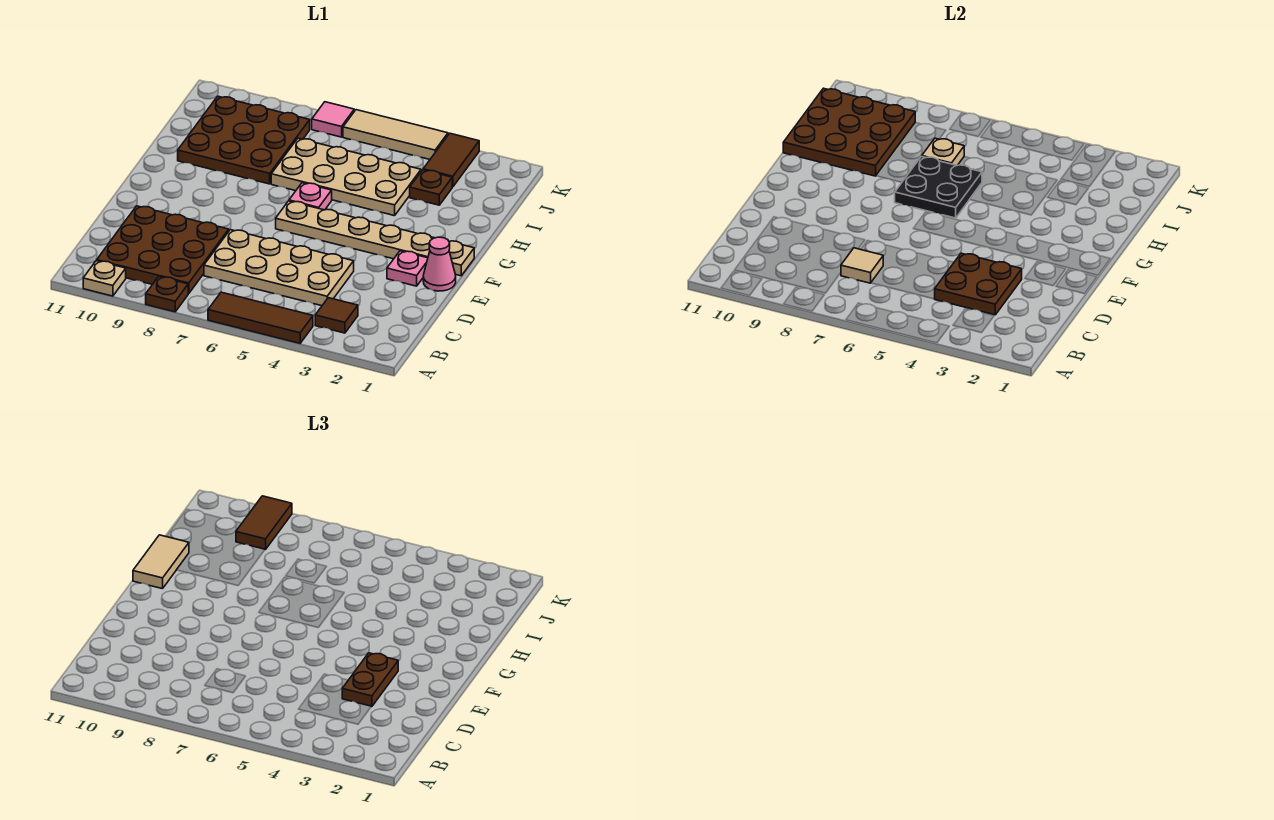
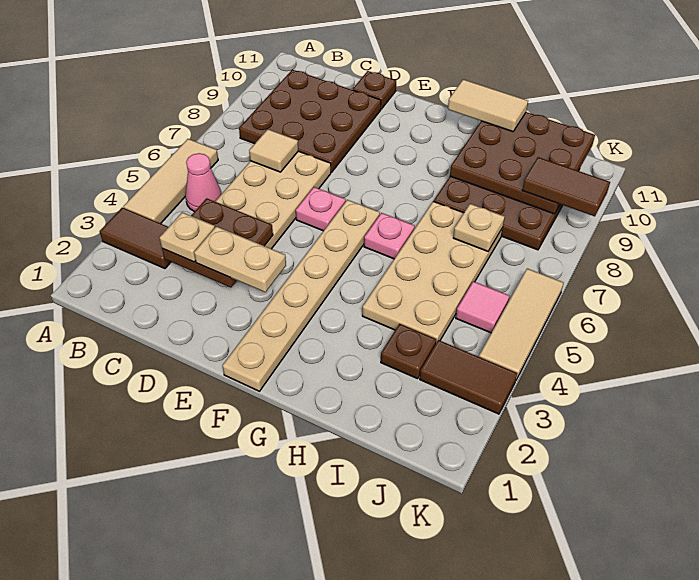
brown 1x3 tile [208,292,313,343] -> tan 1x3 tile [123,139,218,223]
brown 1x1 plate [146,277,188,312] -> brown 1x1 plate moved to [353,71,396,109]
tan 1x1 plate [83,261,126,296] -> tan 1x1 plate moved to [160,212,215,262]
brown 1x1 tile [315,298,358,333] -> brown 1x2 tile [100,208,171,269]
brown 1x2 plate [342,653,398,707] -> tan 1x2 plate [194,226,286,292]
pink 1x1 cone [423,237,456,291] -> pink 1x1 cone moved to [185,153,222,212]
pink 1x1 plate [387,251,428,286] -> pink 1x1 plate moved to [296,187,346,231]
black 2x2 plate [895,156,982,218] -> none
pink 1x1 tile [312,102,354,137] -> pink 1x1 tile moved to [456,281,509,333]

